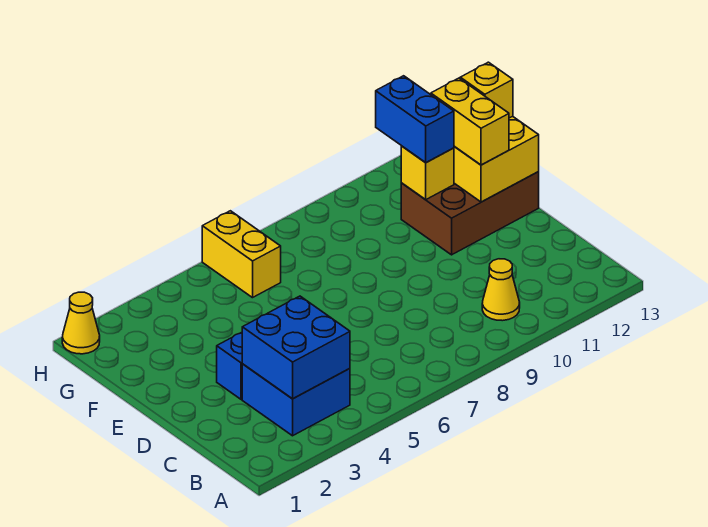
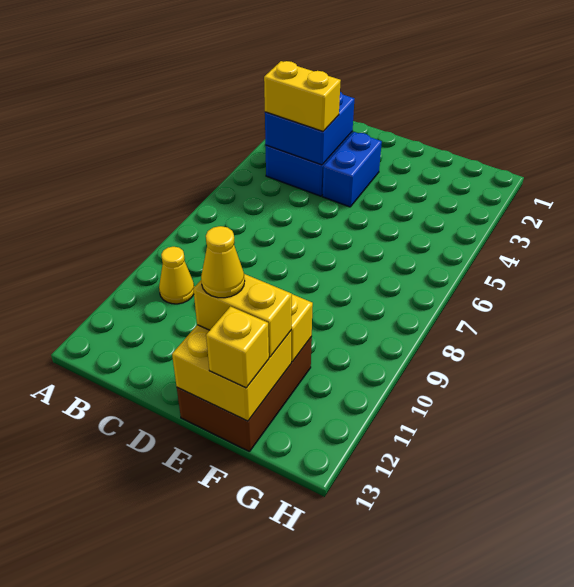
blue 1x2 brick [376,76,454,163] -> none
yellow 1x2 brick [202,211,281,298] -> yellow 1x2 brick moved to [264,61,341,131]
yellow 1x1 cone [62,292,100,354] -> yellow 1x1 cone moved to [201,226,245,298]

